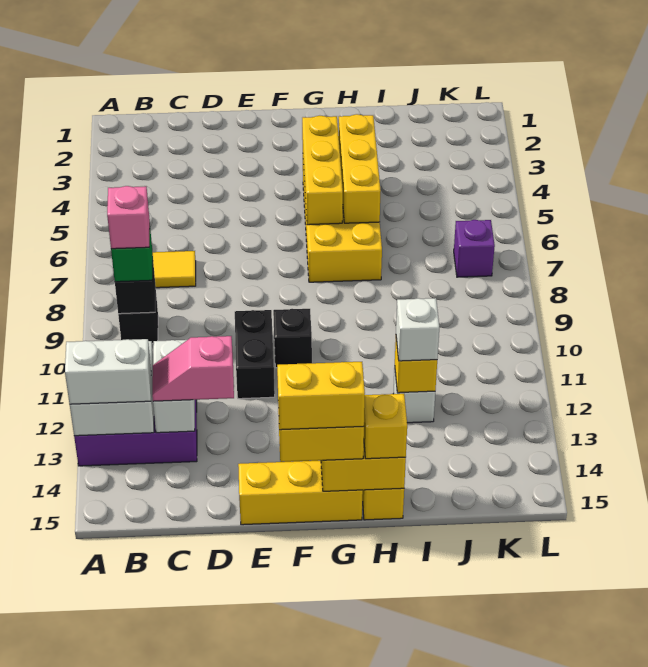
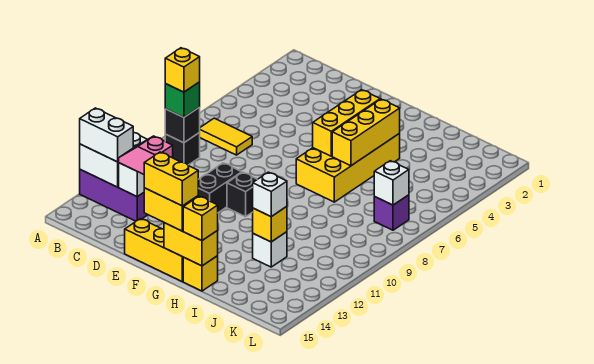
pink 1x1 brick [107,186,150,249] -> yellow 1x1 brick [165,48,200,92]
none -> white 1x1 brick [374,161,409,205]

